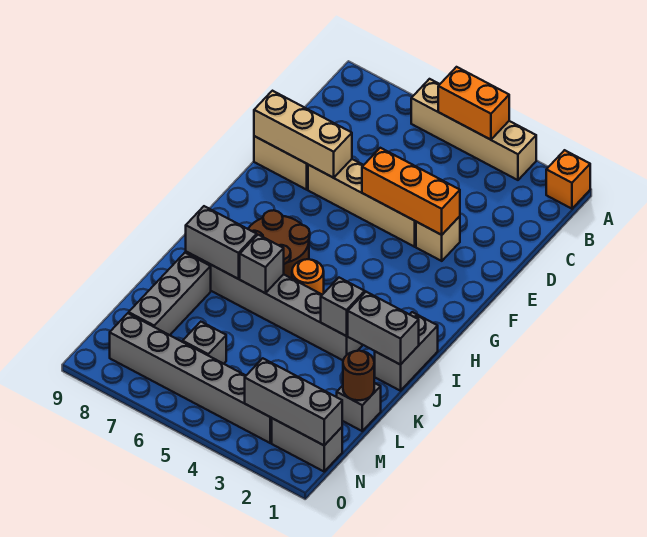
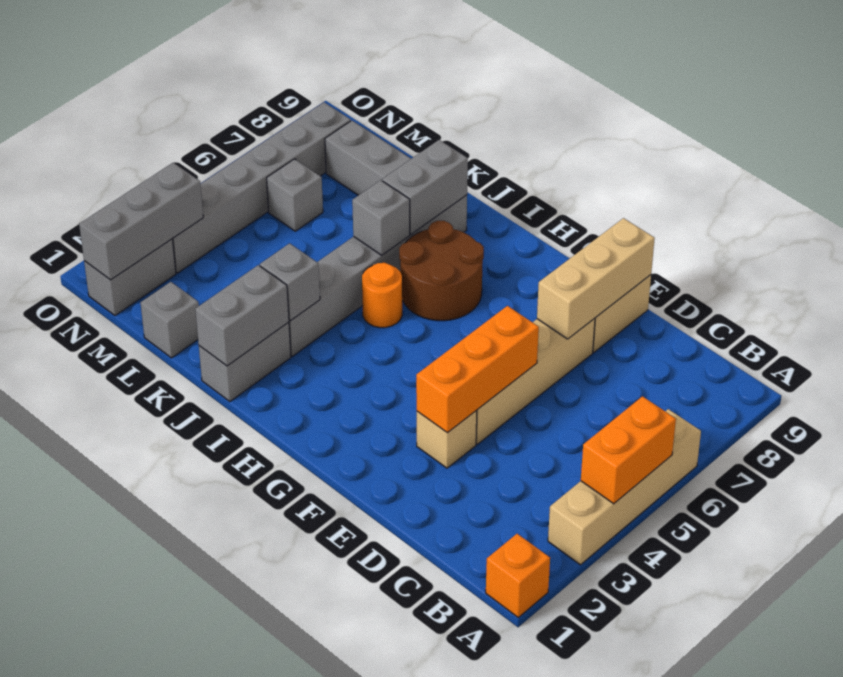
grey 1x2 brick [374,312,438,391] -> grey 1x2 brick turned to [199,322,291,402]
brown 1x1 round brick [343,351,374,400] -> none

